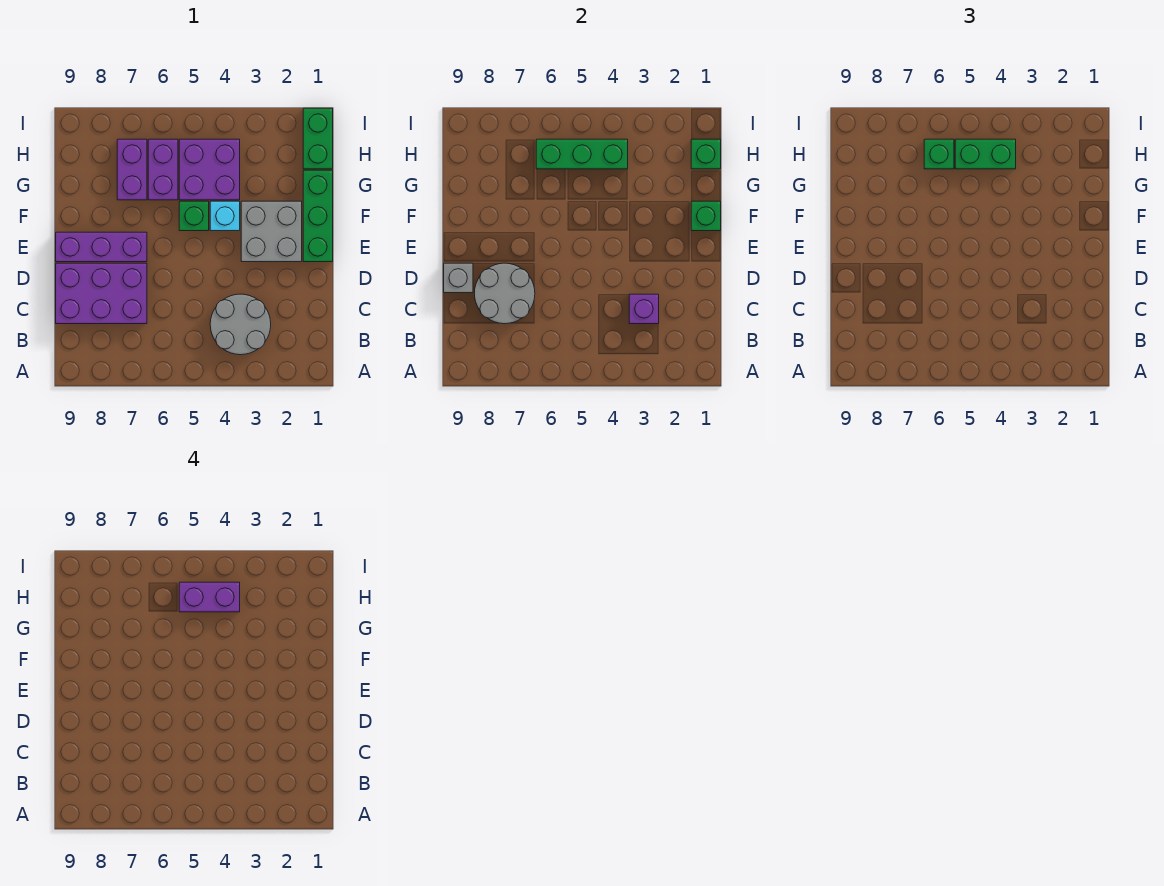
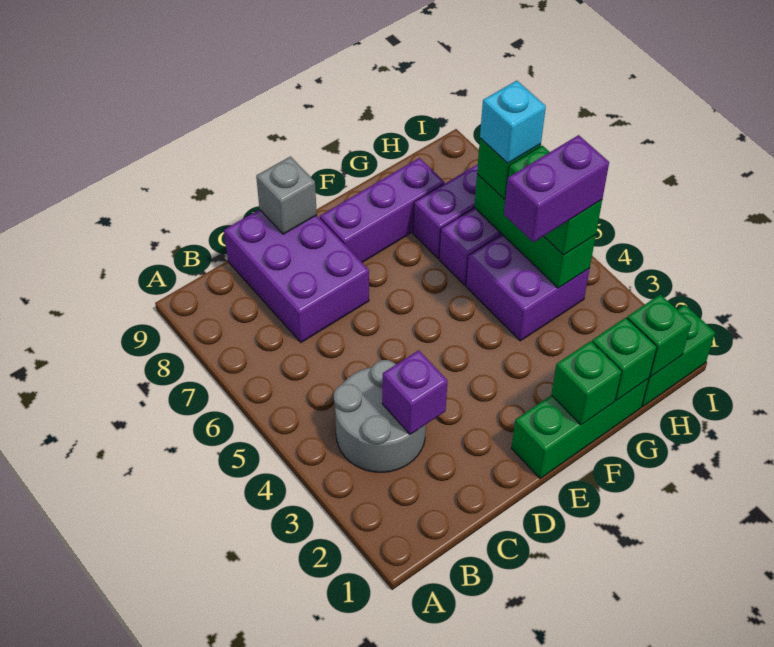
grey 2x2 round brick [474,263,535,324] -> none
grey 2x2 brick [241,201,302,262] -> none
purple 1x3 brick [56,232,147,262] -> purple 1x3 brick turned to [320,158,444,262]
cyan 1x1 brick [210,201,240,231] -> cyan 1x1 brick moved to [480,81,546,163]
green 1x1 brick [179,201,209,231] -> green 1x1 brick moved to [592,318,657,401]
purple 1x2 brick [179,582,240,612] -> purple 1x2 brick turned to [504,135,609,242]

